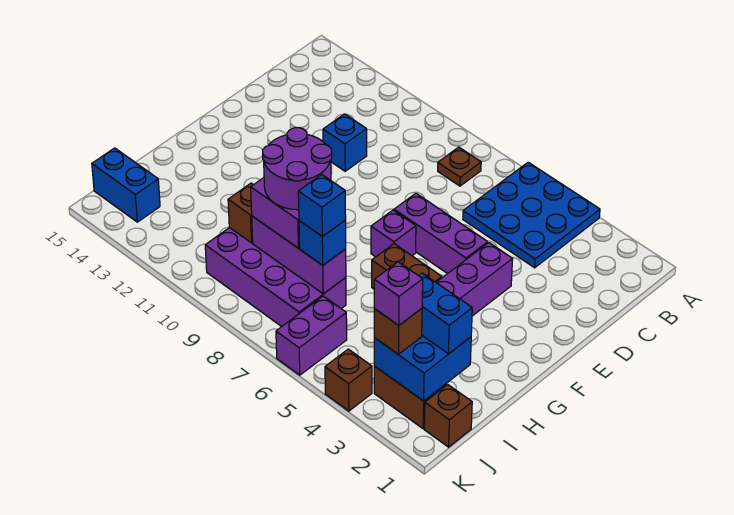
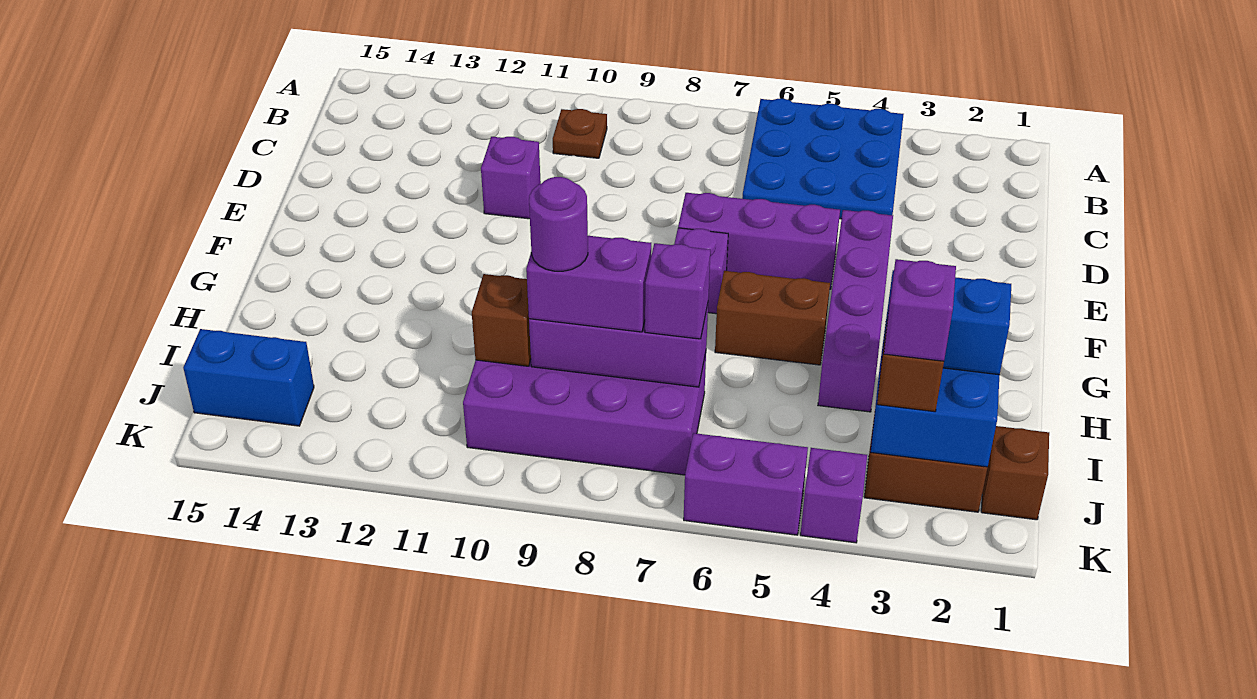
brown 1x1 plate [438,147,481,186] -> brown 1x1 plate moved to [553,109,607,158]
blue 1x1 brick [323,114,367,171] -> purple 1x1 brick [481,137,541,219]
purple 2x2 round brick [263,128,332,210] -> purple 1x1 round brick [529,177,588,271]
blue 1x1 brick [299,220,346,265] -> purple 1x1 brick [645,243,710,339]
blue 1x1 brick [298,175,346,237] -> none
purple 1x2 brick [276,296,347,375] -> purple 1x2 brick turned to [684,433,808,535]
brown 1x1 brick [325,349,372,411] -> purple 1x1 brick [801,448,867,543]

